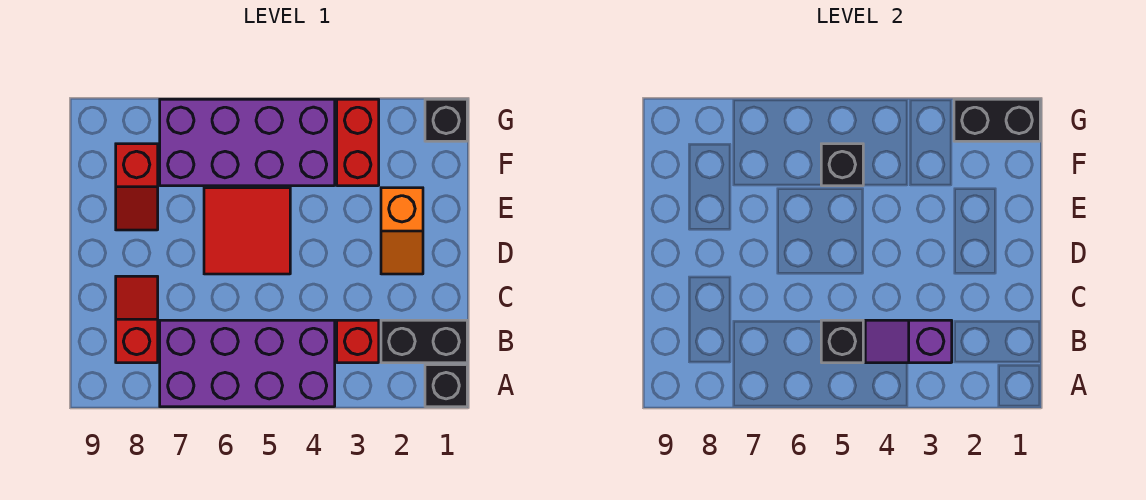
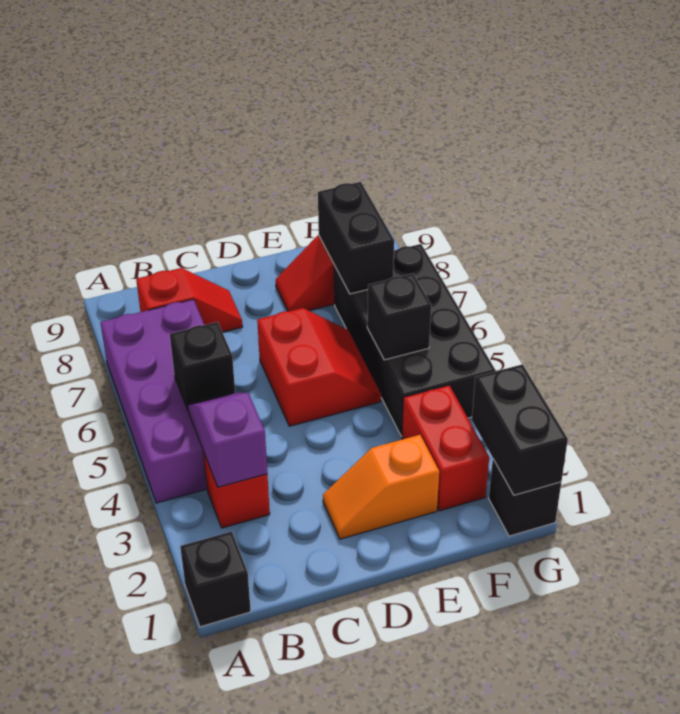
black 1x2 brick [381,320,467,363] -> black 1x2 brick moved to [318,182,394,294]
red 2x2 tile [204,188,290,274] -> red 2x2 slope [257,308,381,426]
red 1x2 brick [337,99,379,186] -> red 1x2 brick turned to [402,385,489,511]
purple 2x4 brick [160,99,335,186] -> black 2x4 brick [334,244,496,436]

